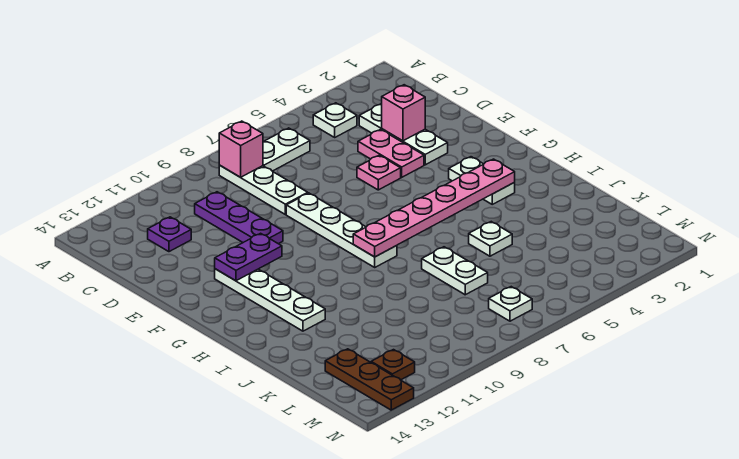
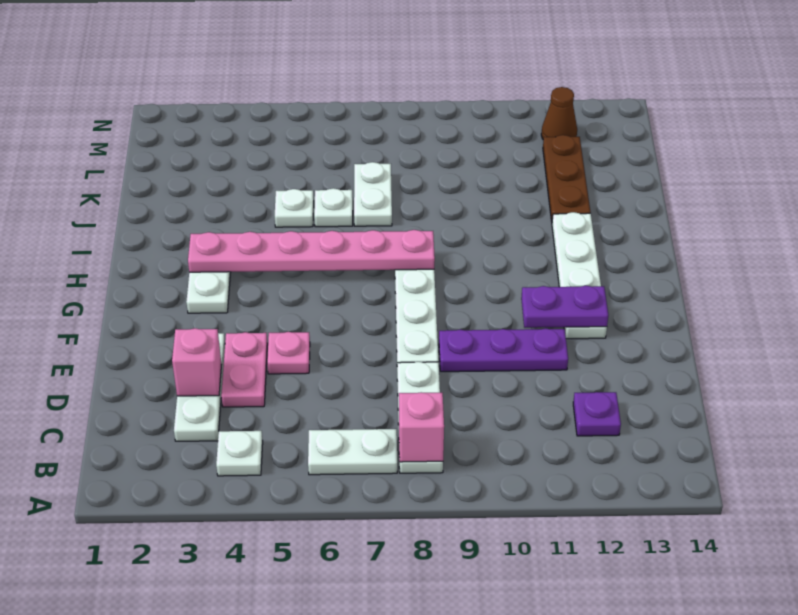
purple 1x3 plate [195,192,283,244] -> purple 1x3 plate turned to [439,328,568,372]
brown 1x3 plate [325,349,414,410] -> brown 1x3 plate moved to [543,135,591,221]
white 1x1 plate [489,287,532,321] -> white 1x1 plate moved to [314,188,353,227]
brown 1x1 plate [371,350,415,380] -> brown 1x1 cone [541,87,577,140]

